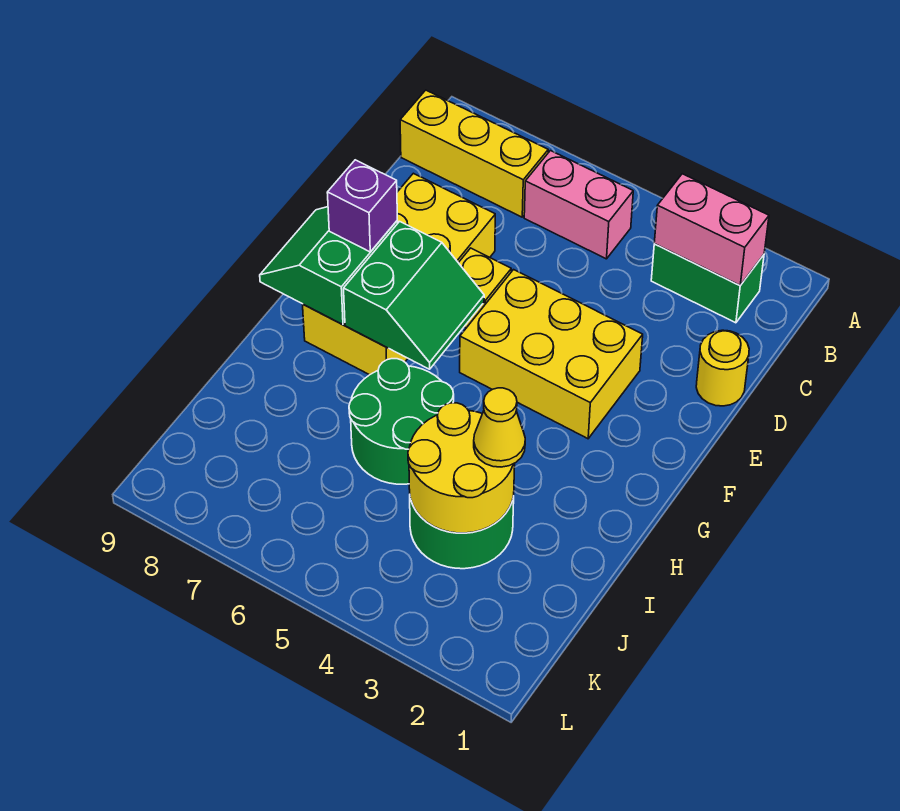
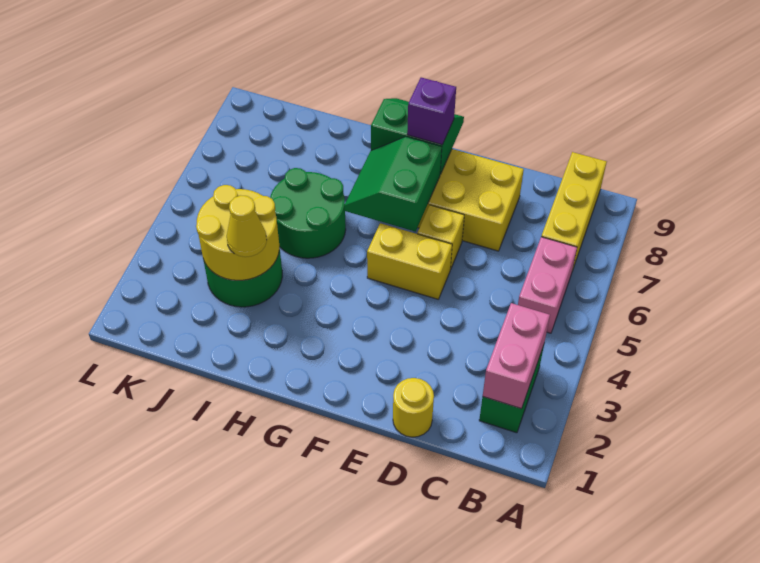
yellow 2x3 brick [460,270,643,439] -> yellow 1x2 brick [367,223,452,299]
green 2x2 slope [344,221,484,369] -> green 2x2 slope turned to [344,137,442,232]

